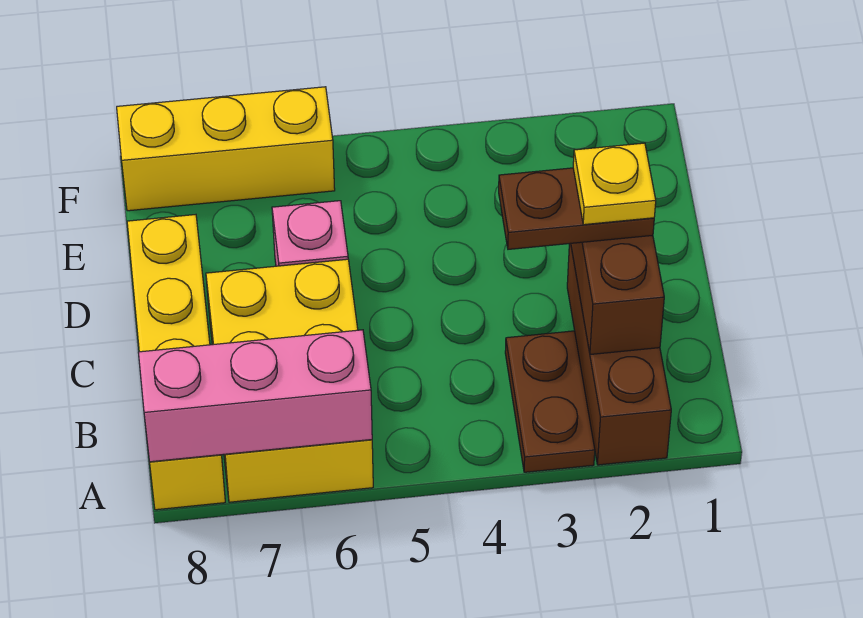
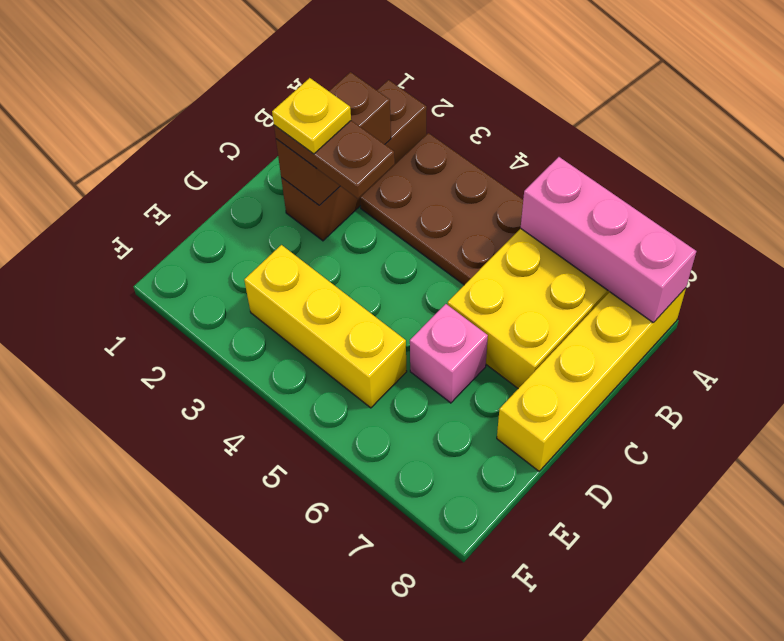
brown 1x2 plate [505,331,595,472] -> brown 2x3 plate [360,133,523,285]
yellow 1x3 brick [117,87,335,211] -> yellow 1x3 brick moved to [244,245,407,408]

